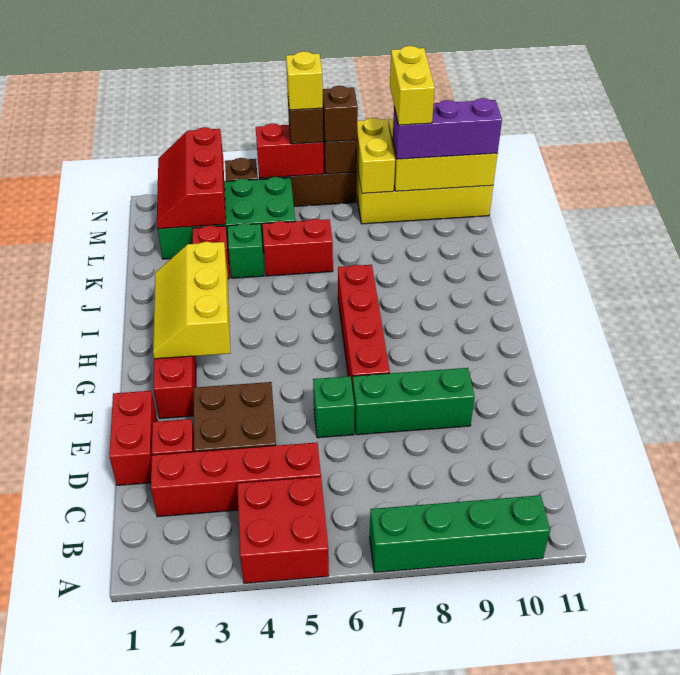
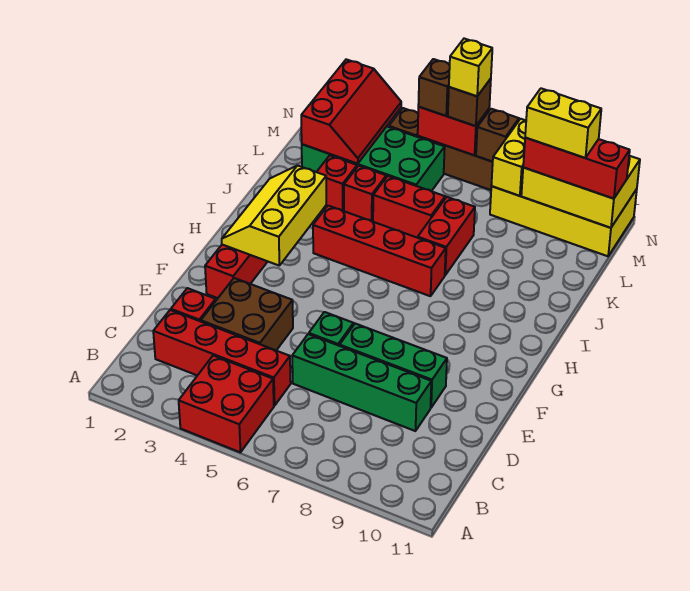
green 1x4 brick [370,495,550,573] -> green 1x4 brick moved to [292,334,431,431]
red 1x2 brick [109,391,157,485] -> red 1x2 brick moved to [418,197,475,275]
red 1x4 brick [338,265,390,383] -> red 1x4 brick turned to [313,206,446,296]
green 1x1 brick [228,223,264,278] -> red 1x1 brick [344,166,386,222]
red 2x3 slope [157,127,226,229] -> red 2x3 slope turned to [301,59,401,164]
purple 1x3 brick [393,98,502,159] -> red 1x3 brick [523,138,630,199]
yellow 1x2 brick [390,46,435,125] -> yellow 1x2 brick turned to [525,88,601,158]
brown 1x1 brick [323,86,358,142] -> brown 1x1 brick moved to [418,59,450,116]

